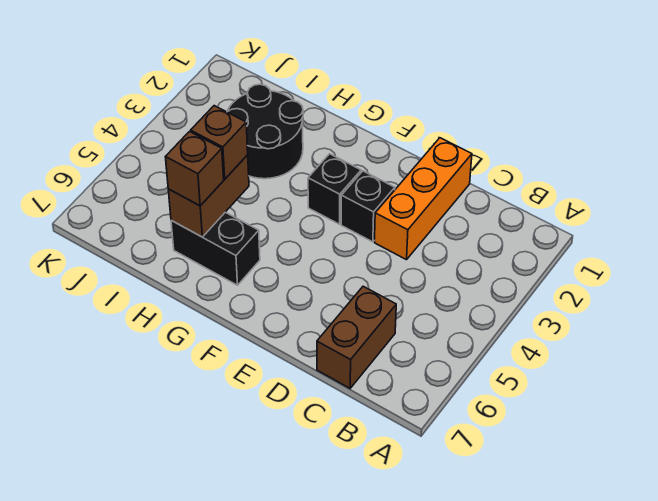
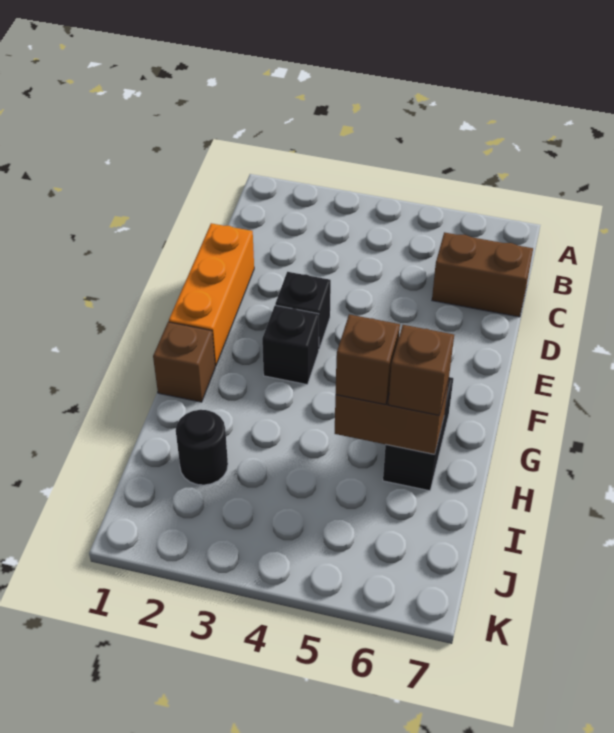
orange 1x3 brick [375,138,472,260] -> orange 1x3 brick turned to [169,223,254,366]
none -> brown 1x1 brick [153,322,215,402]
black 2x2 round brick [227,84,303,179] -> black 1x1 round brick [176,410,228,485]

